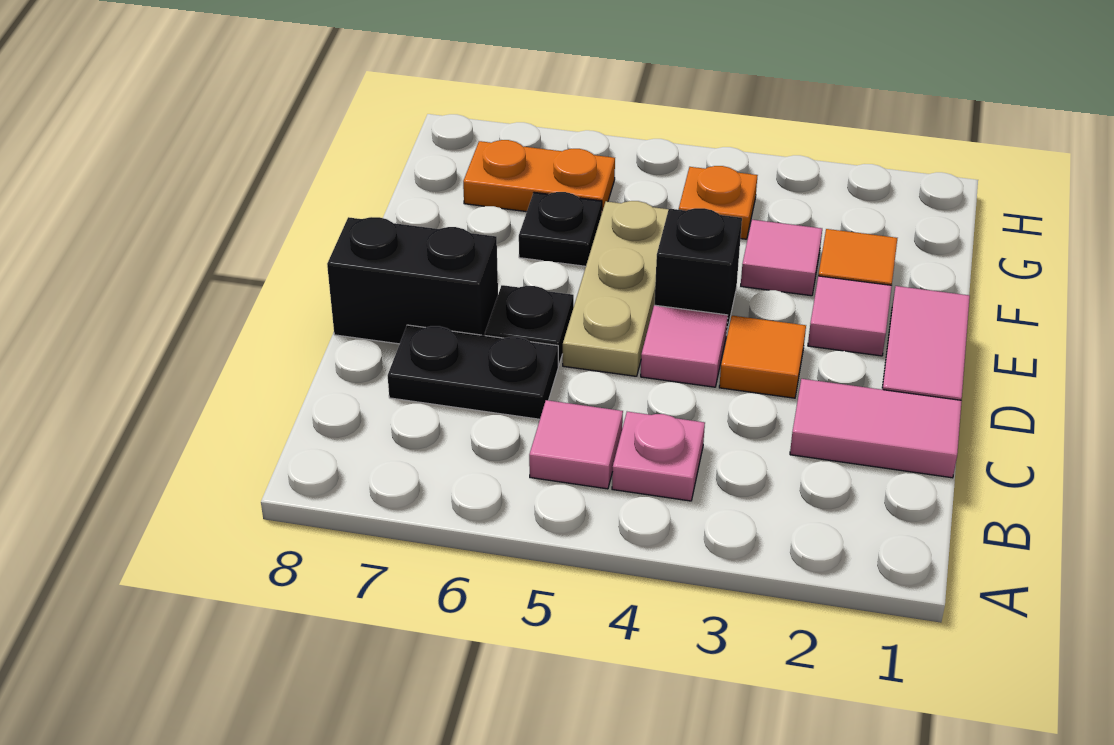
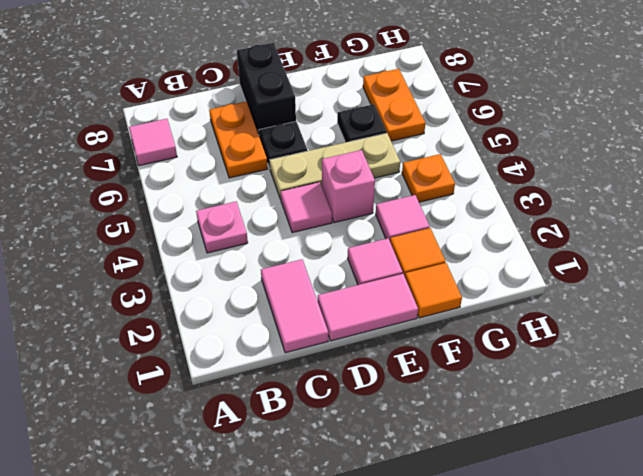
pink 1x1 tile [529,400,623,489] -> pink 1x1 tile moved to [129,119,177,166]
black 1x2 plate [388,325,558,419] -> orange 1x2 plate [209,102,268,178]
orange 1x1 tile [719,316,806,398] -> orange 1x1 tile moved to [405,263,462,318]
black 1x1 brick [655,208,742,335] -> pink 1x1 brick [322,150,375,223]

